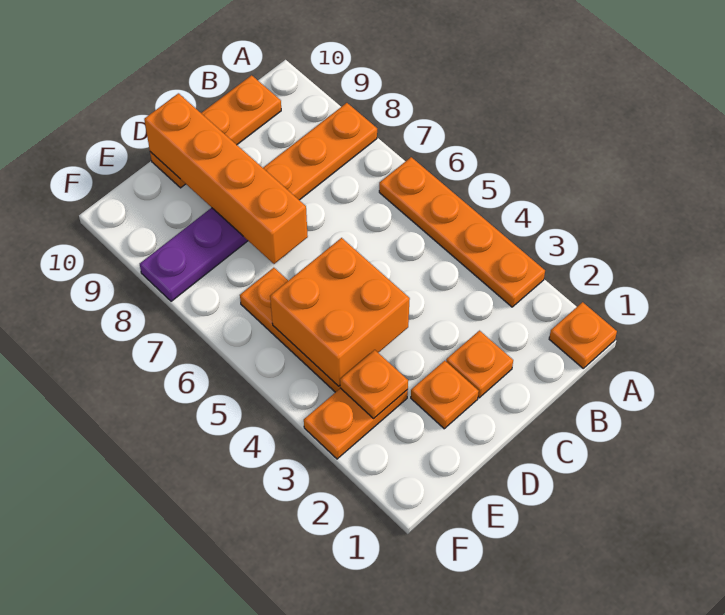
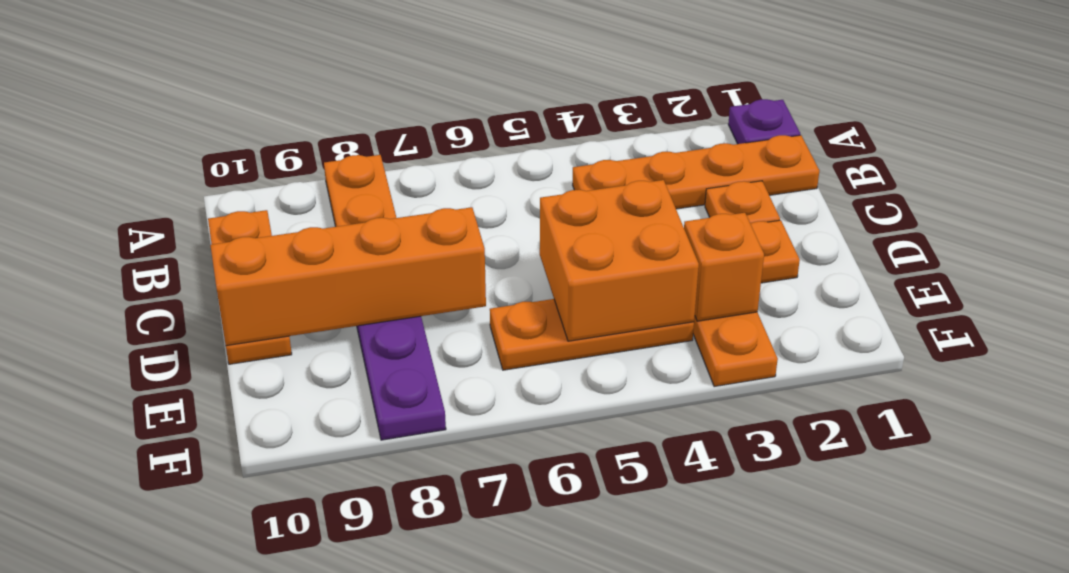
orange 1x1 plate [549,302,617,368] -> purple 1x1 plate [728,99,800,144]
orange 1x4 plate [379,157,545,307] -> orange 1x4 plate moved to [573,135,819,209]
orange 1x1 plate [340,350,408,419] -> orange 1x1 brick [684,213,764,321]

